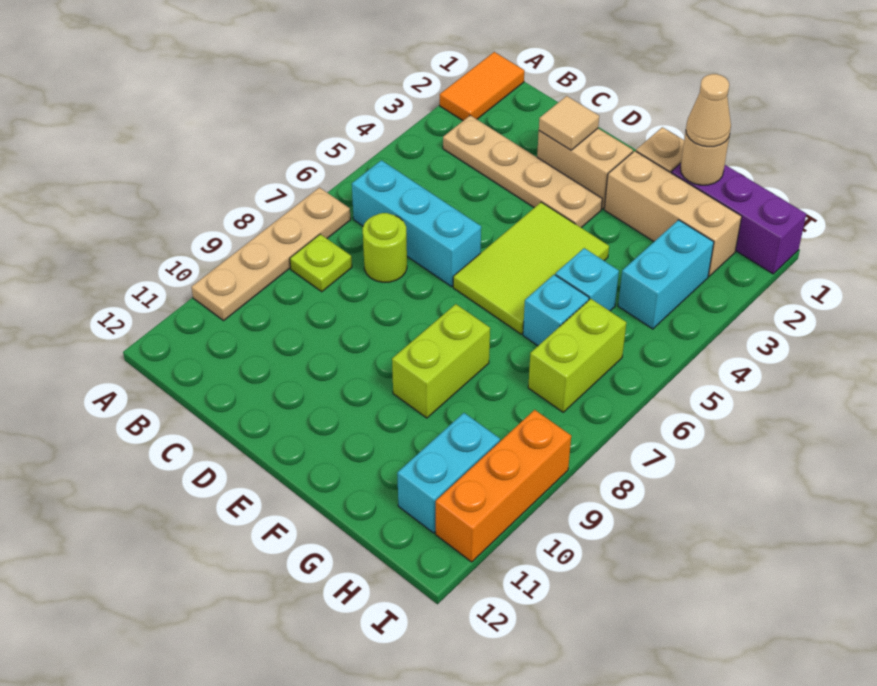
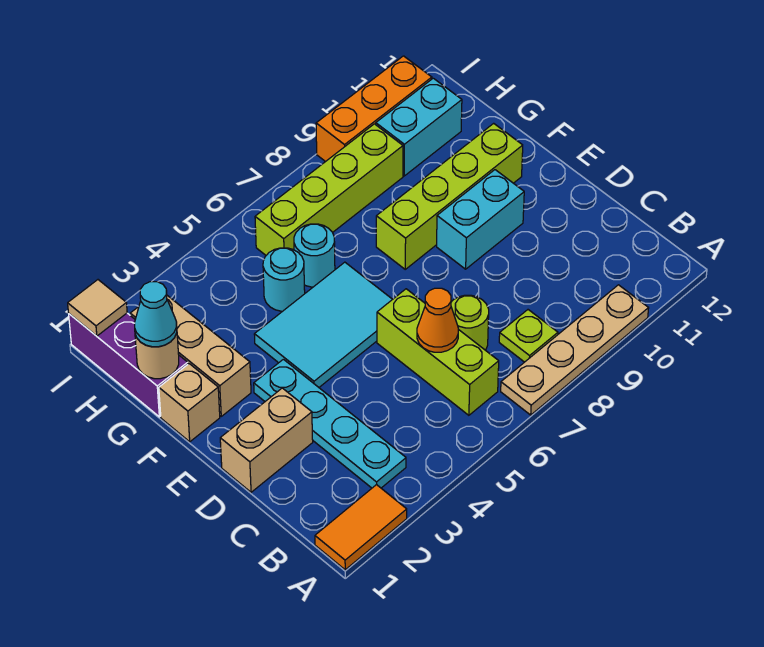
tan 1x4 plate [443,115,602,228] -> cyan 1x4 plate [254,359,406,488]
cyan 1x3 brick [352,160,481,287] -> lime 1x3 brick [377,289,499,415]
none -> orange 1x1 cone [417,288,458,352]
tan 1x2 brick [537,129,633,209] -> tan 1x2 brick turned to [220,388,313,492]
tan 1x1 tile [539,96,599,150] -> tan 1x1 tile moved to [68,280,127,336]
lime 2x3 tile [453,202,609,334] -> cyan 2x3 tile [254,262,392,387]
lime 1x2 brick [392,304,490,418] -> lime 1x4 brick [376,123,523,269]
tan 1x1 cone [686,74,731,147] -> cyan 1x1 cone [135,282,177,347]
cyan 1x1 brick [555,248,619,311] -> cyan 1x1 round brick [263,248,305,311]
cyan 1x1 brick [523,275,589,346] -> cyan 1x1 round brick [294,224,335,287]
cyan 1x2 brick [618,220,714,329] -> cyan 1x2 brick moved to [437,170,524,269]
lime 1x2 brick [528,299,626,412] -> lime 1x4 brick [255,124,403,255]

